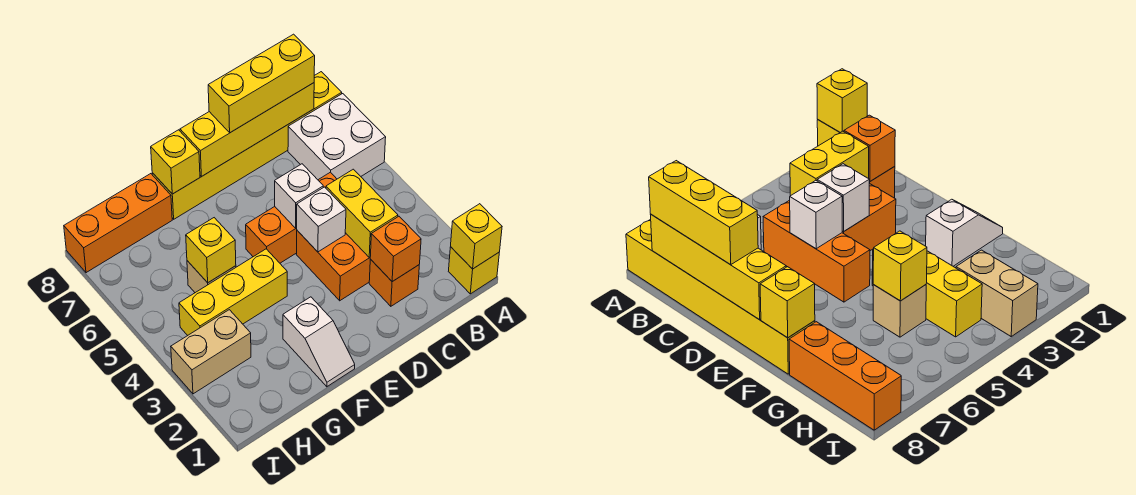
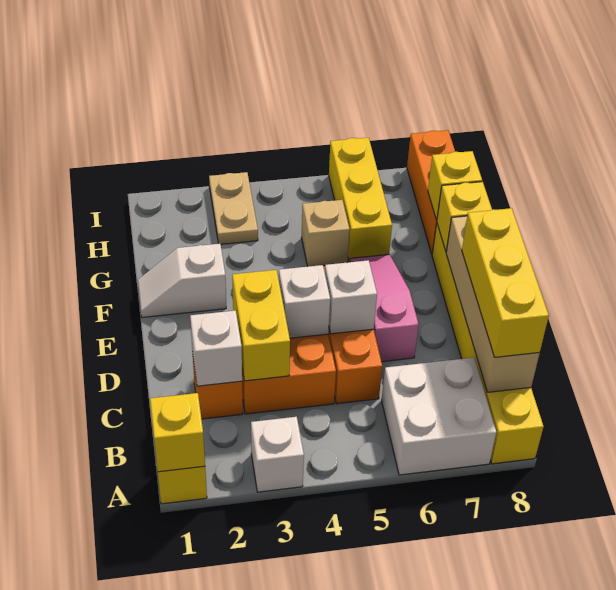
none -> white 1x1 brick [251,417,304,492]
yellow 1x4 brick [180,83,314,176] -> tan 1x4 brick [446,216,540,392]
orange 1x1 brick [370,217,421,282] -> white 1x1 brick [190,311,242,386]
yellow 1x2 brick [326,169,398,258] -> yellow 1x2 brick turned to [232,270,290,381]
none -> pink 1x3 slope [350,254,419,362]
yellow 1x3 brick [179,249,287,335] -> yellow 1x3 brick moved to [329,138,392,262]
yellow 1x1 brick [186,218,236,283] -> yellow 1x1 brick moved to [428,151,482,220]
tan 1x2 brick [171,310,251,394] -> tan 1x2 plate [209,172,258,244]

